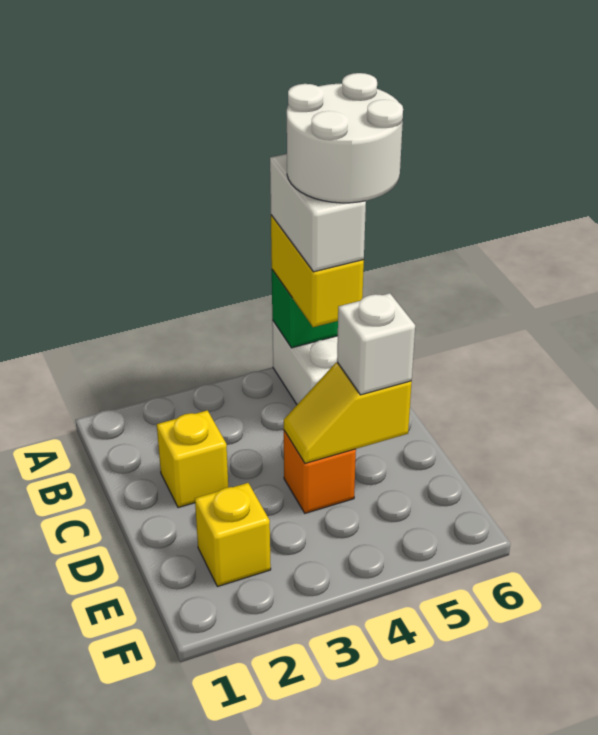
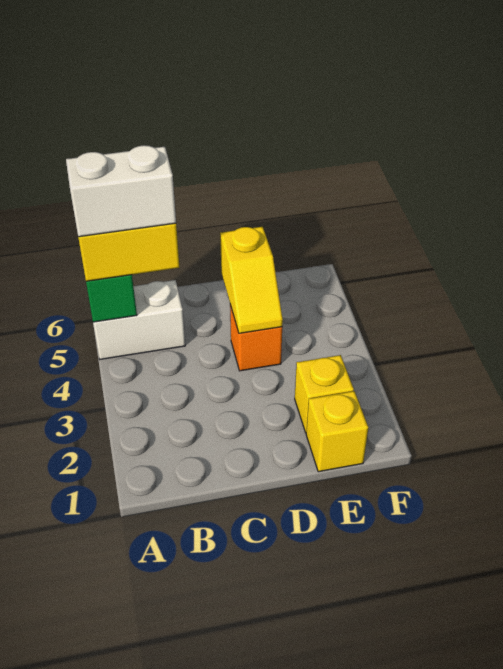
white 2x2 round brick [287,73,403,203] -> none
yellow 1x1 brick [157,410,228,508] -> yellow 1x1 brick moved to [306,391,368,472]
white 1x1 brick [337,293,415,395] -> none

